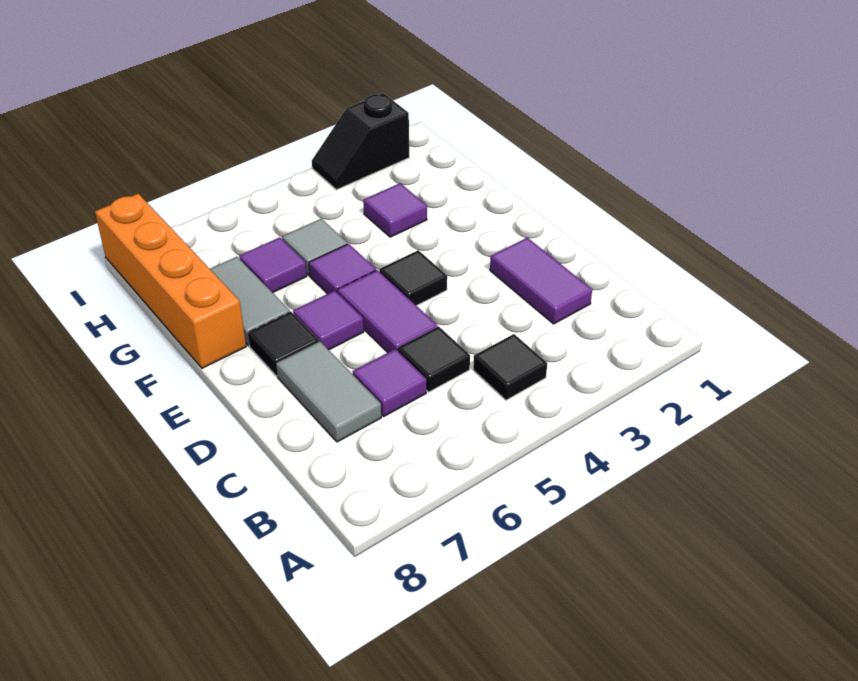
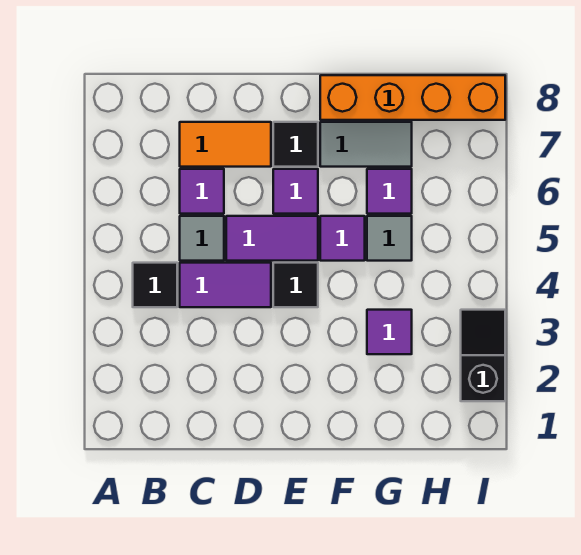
purple 1x2 tile [490,238,592,324] -> purple 1x2 tile moved to [180,263,271,307]
black 1x1 tile [398,326,470,392] -> grey 1x1 tile [180,216,224,261]
grey 1x2 tile [276,341,381,442] -> orange 1x2 tile [180,122,271,167]

